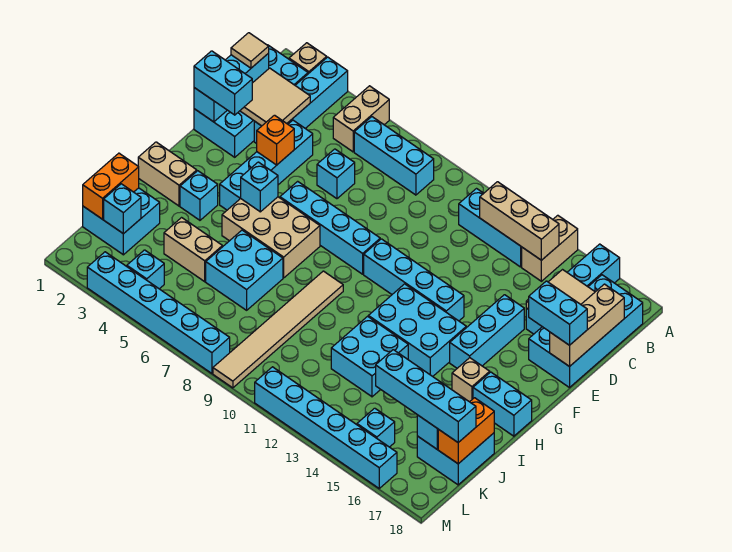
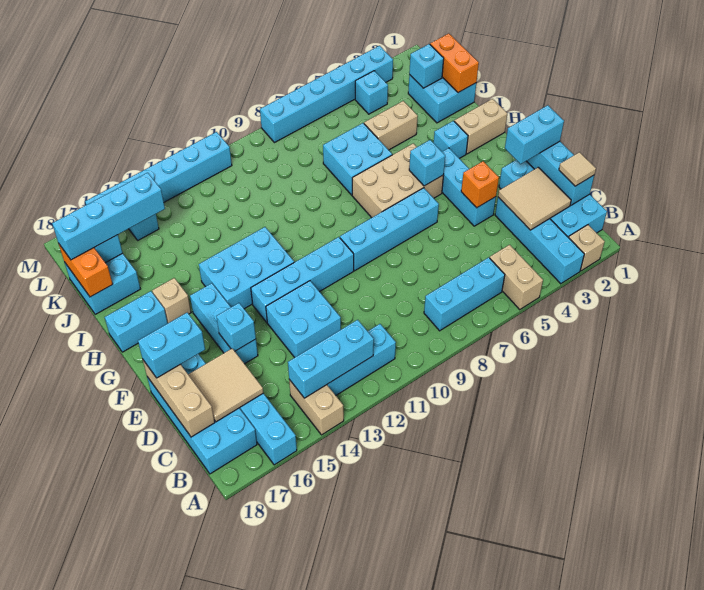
tan 1x3 brick [480,182,559,260] -> cyan 1x3 brick [288,320,374,398]
cyan 1x4 brick [220,120,313,210] -> cyan 1x3 brick [442,148,496,226]
cyan 1x1 brick [317,149,355,199] -> cyan 1x1 brick moved to [216,303,256,351]
tan 1x6 tile [213,271,343,388] -> none
cyan 2x2 brick [331,316,408,397] -> cyan 2x2 brick moved to [266,281,341,358]

